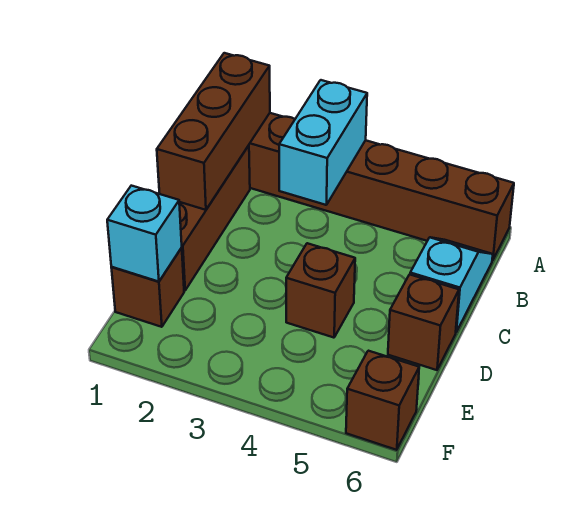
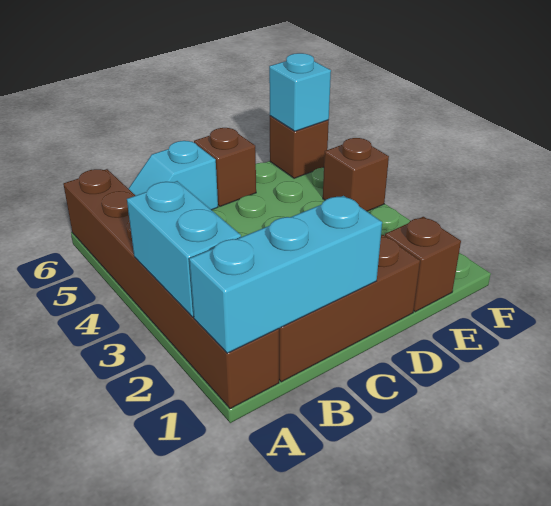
brown 1x3 brick [157,53,270,210] -> cyan 1x3 brick [189,196,382,353]
cyan 1x2 brick [279,80,367,205] -> cyan 1x2 brick turned to [127,181,241,317]
brown 1x1 brick [286,243,355,338] -> brown 1x1 brick moved to [323,138,389,211]
cyan 1x1 brick [107,186,182,282] -> cyan 1x1 brick moved to [269,53,331,131]

